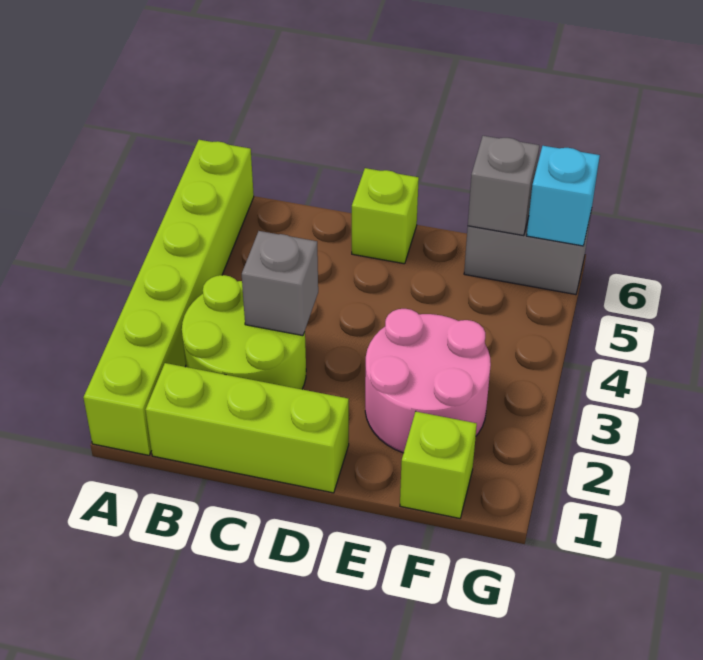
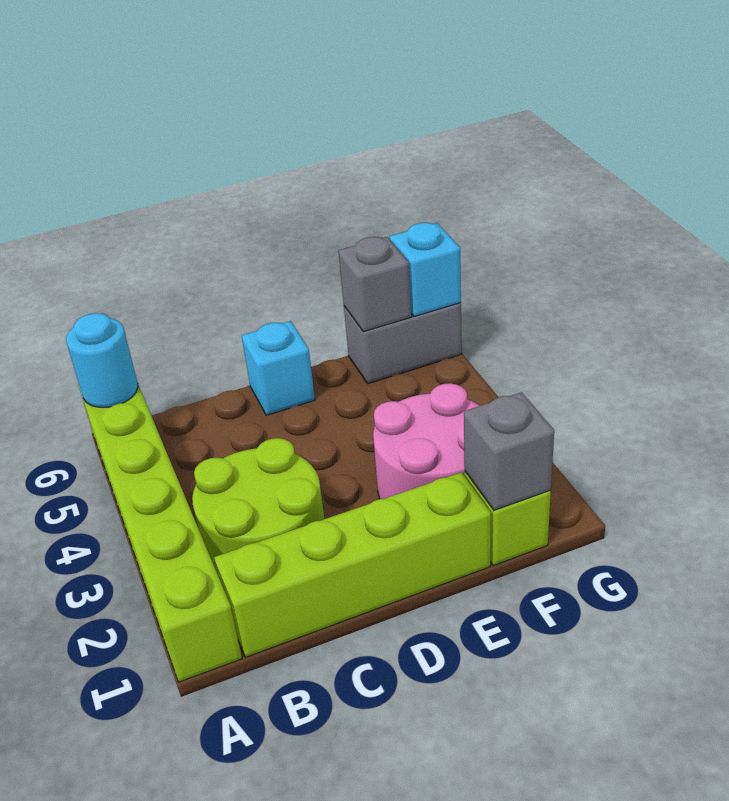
none -> cyan 1x1 round brick [66,313,138,407]
lime 1x3 brick [146,363,349,493] -> lime 1x4 brick [214,472,491,657]
grey 1x1 brick [242,231,318,336] -> grey 1x1 brick moved to [464,392,554,510]
lime 1x1 brick [352,168,419,264] -> cyan 1x1 brick [242,321,315,415]

